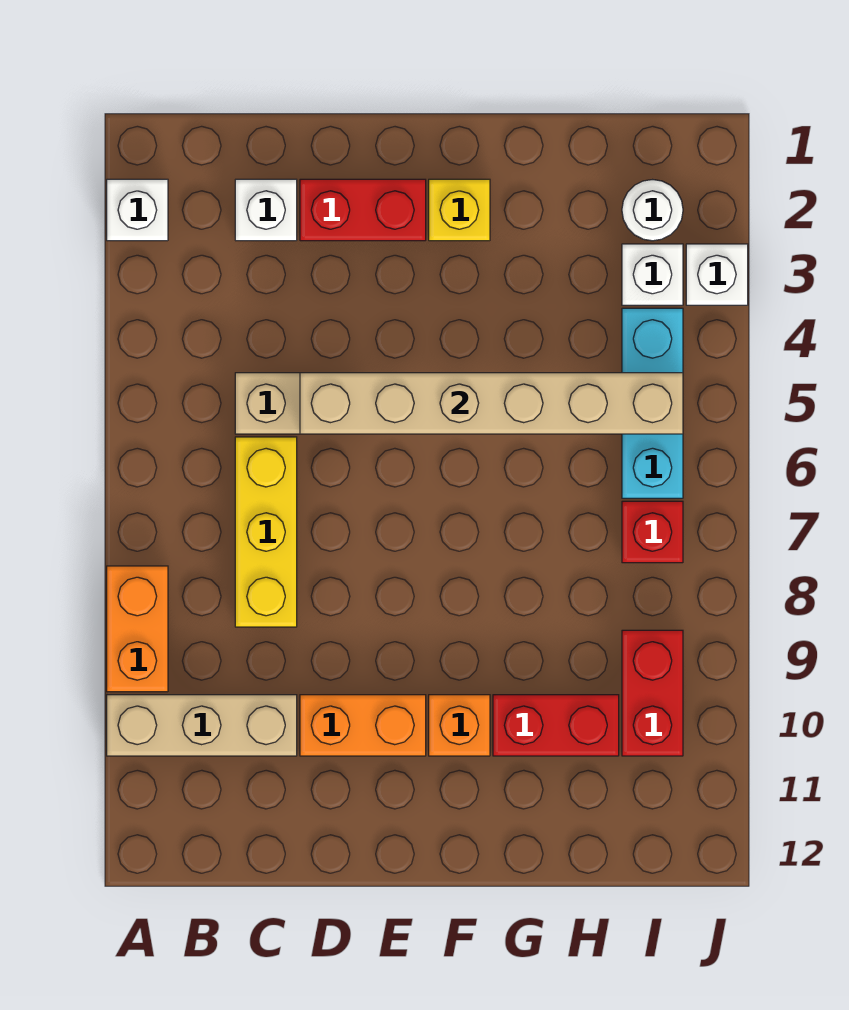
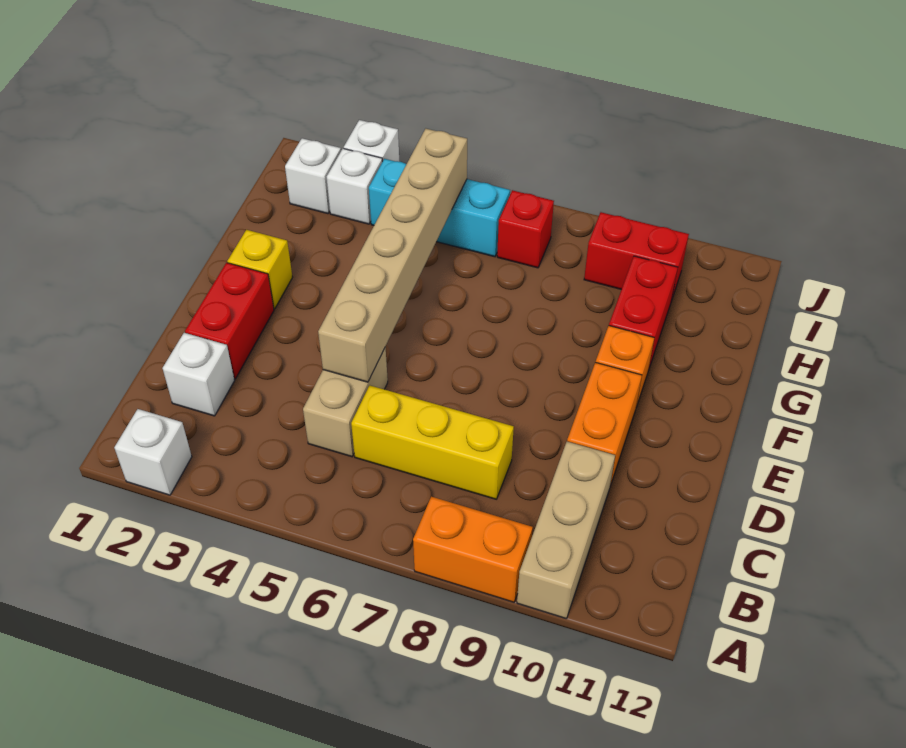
white 1x1 round brick [622,180,683,241] -> white 1x1 brick [285,138,341,214]

